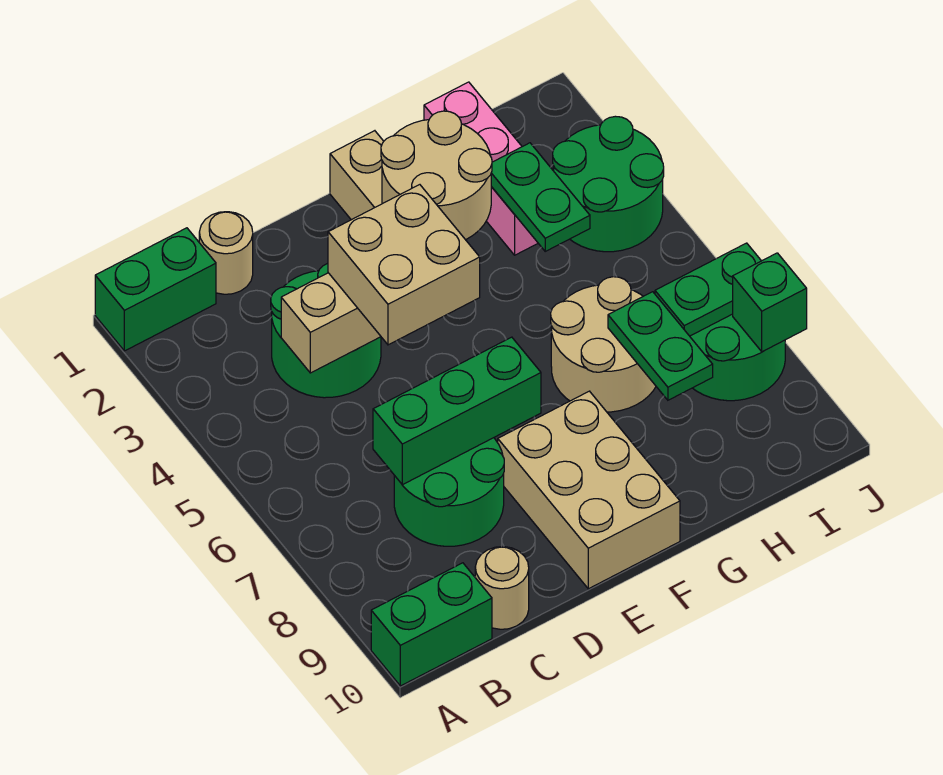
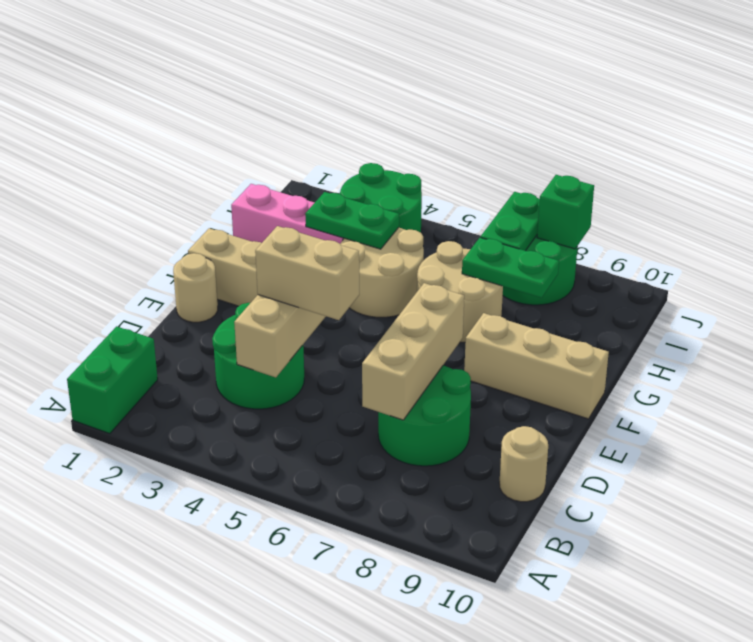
green 1x2 brick [371,563,492,686] -> none
tan 1x1 round brick [199,212,253,294] -> tan 1x1 round brick moved to [173,253,218,322]
green 1x3 brick [373,337,541,485] -> tan 1x3 brick [362,283,464,420]
tan 2x2 brick [328,185,480,345] -> tan 1x2 brick [255,226,359,320]
tan 2x3 brick [498,391,680,589] -> tan 1x3 brick [464,313,609,419]
tan 2x2 round brick [381,111,492,240] -> tan 2x2 round brick moved to [341,228,424,317]

